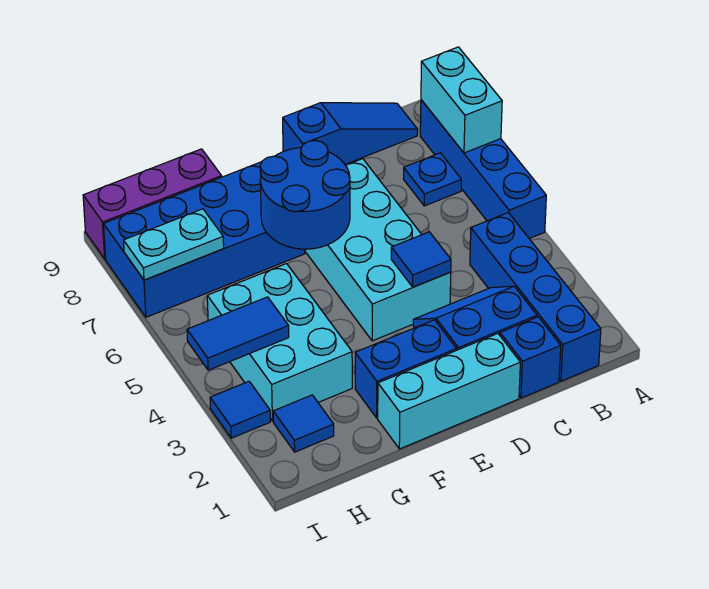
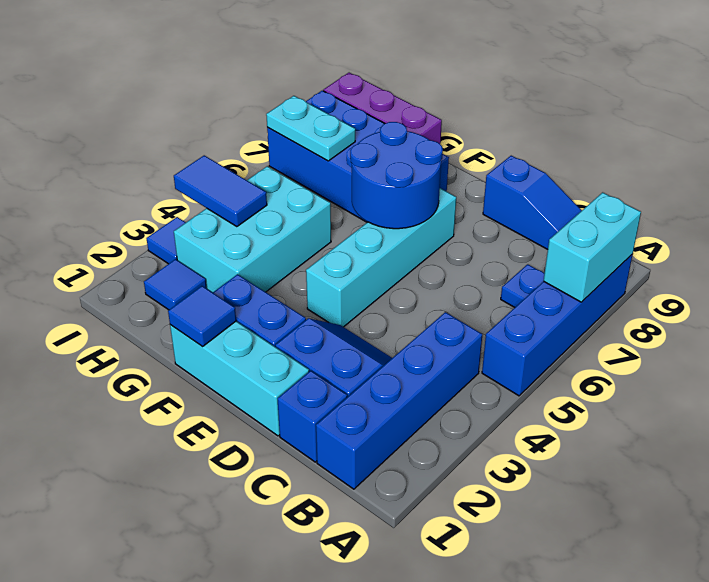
cyan 2x4 brick [305,159,451,341] -> cyan 1x4 brick [306,188,456,327]
blue 1x1 tile [391,232,451,287] -> blue 1x1 tile moved to [168,286,236,347]

